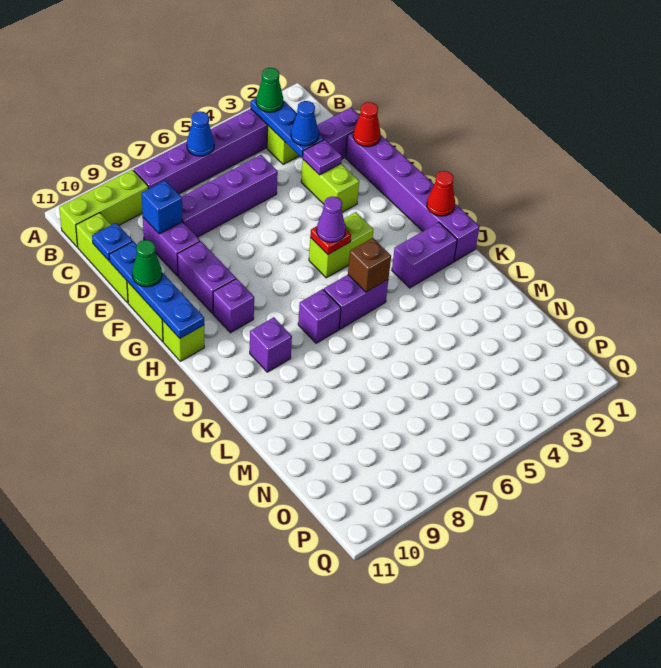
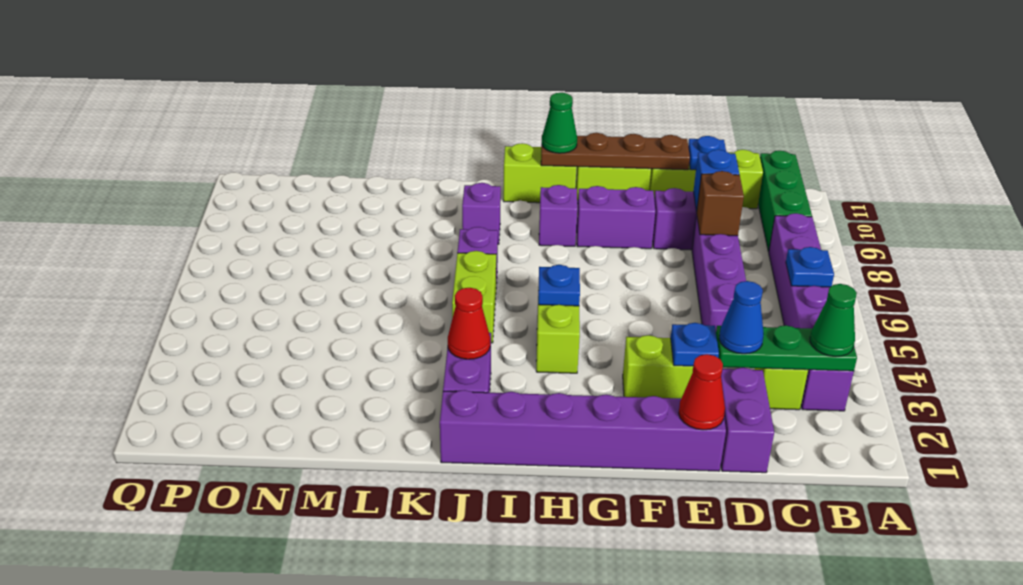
blue 1x3 plate [251,98,324,158] -> green 1x3 plate [716,325,857,371]
blue 1x1 cone [187,111,214,156] -> blue 1x1 plate [786,247,834,287]
lime 1x3 brick [59,170,148,247] -> green 1x3 brick [758,151,812,252]
purple 1x1 plate [302,139,342,175] -> blue 1x1 plate [671,323,719,366]
blue 1x4 plate [109,241,204,338] -> brown 1x4 plate [541,133,690,170]
green 1x1 cone [132,240,162,287] -> green 1x1 cone moved to [542,93,577,153]
red 1x1 plate [310,226,351,255] -> blue 1x1 plate [538,265,580,306]
purple 1x1 cone [317,196,346,242] -> none
lime 1x1 brick [163,321,204,361] -> lime 1x2 brick [503,143,577,203]
red 1x1 cone [427,171,455,216] -> red 1x1 cone moved to [448,288,490,359]
purple 1x2 brick [324,275,388,329] -> lime 1x2 brick [452,251,496,343]
brown 1x1 brick [348,238,391,292] -> brown 1x1 brick moved to [697,171,744,236]

